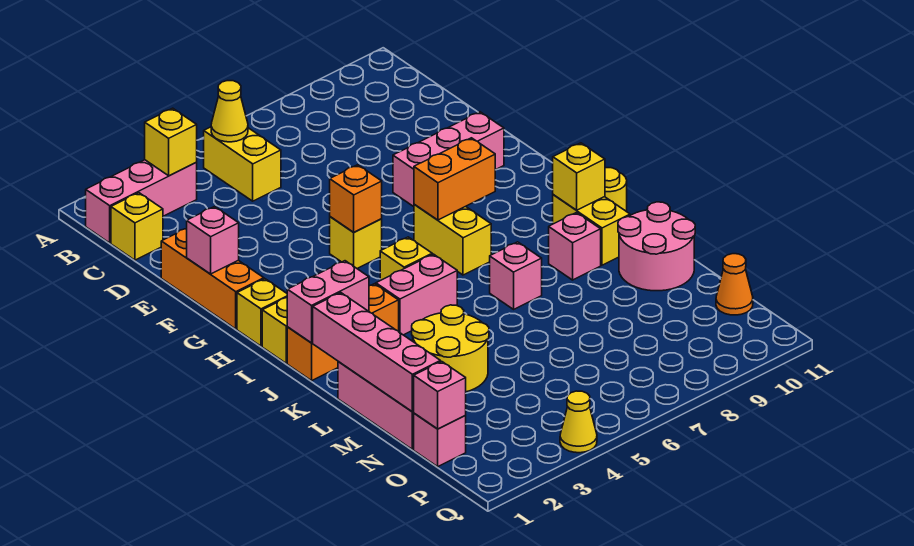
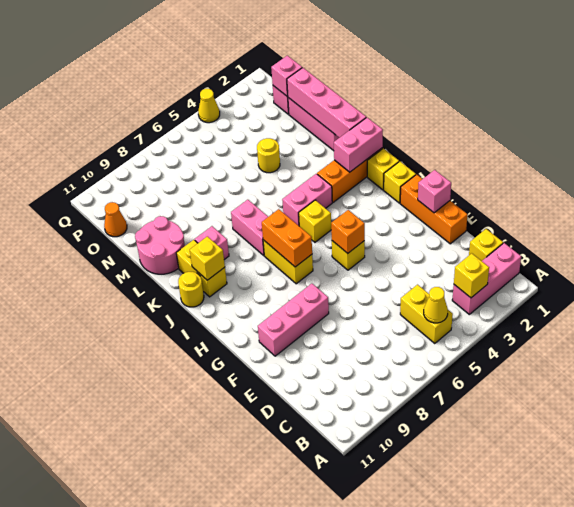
orange 1x2 brick [414,138,495,220] -> orange 1x2 brick turned to [262,209,312,267]
pink 1x1 brick [490,242,542,309] -> pink 1x2 brick [231,200,268,255]
yellow 2x2 round brick [412,305,489,392] -> yellow 1x1 round brick [257,138,280,173]

